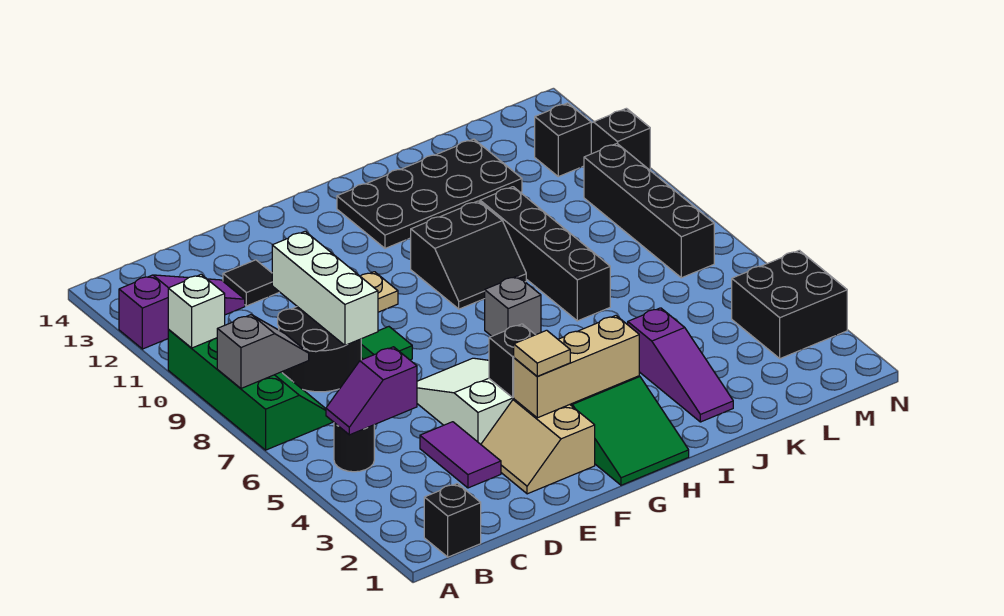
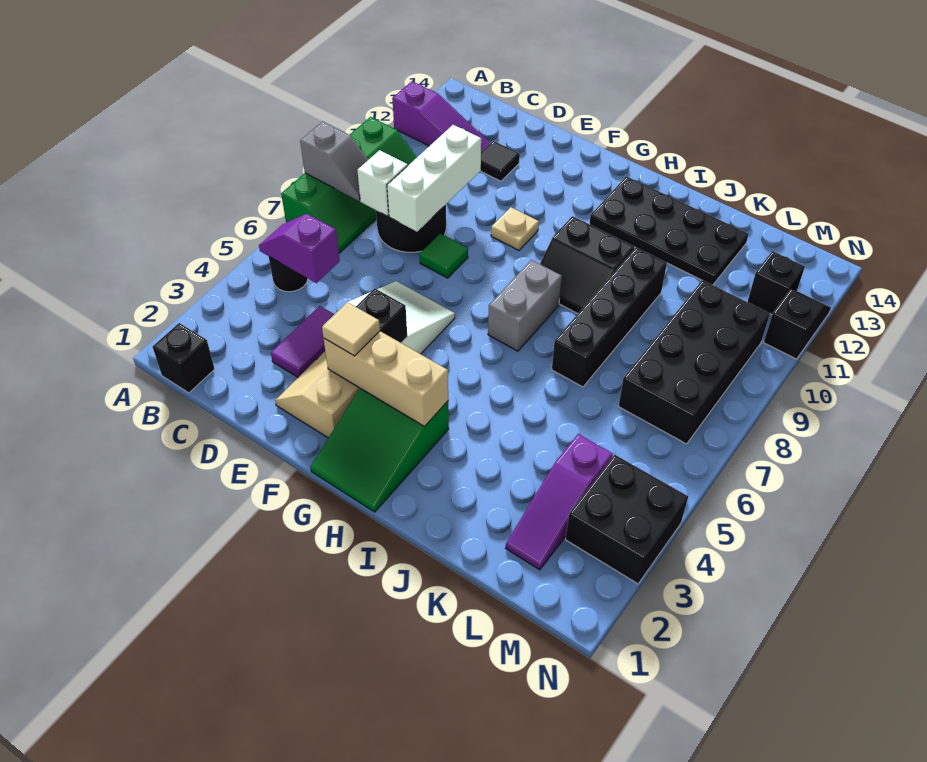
white 1x1 brick [168,275,225,348] -> white 1x1 brick moved to [357,150,408,216]
grey 1x1 brick [485,276,541,336] -> grey 1x2 brick [488,260,562,351]
purple 1x3 slope [628,308,733,422] -> purple 1x3 slope moved to [506,434,613,570]
black 1x4 brick [584,144,714,278] -> black 2x4 brick [618,280,770,444]

